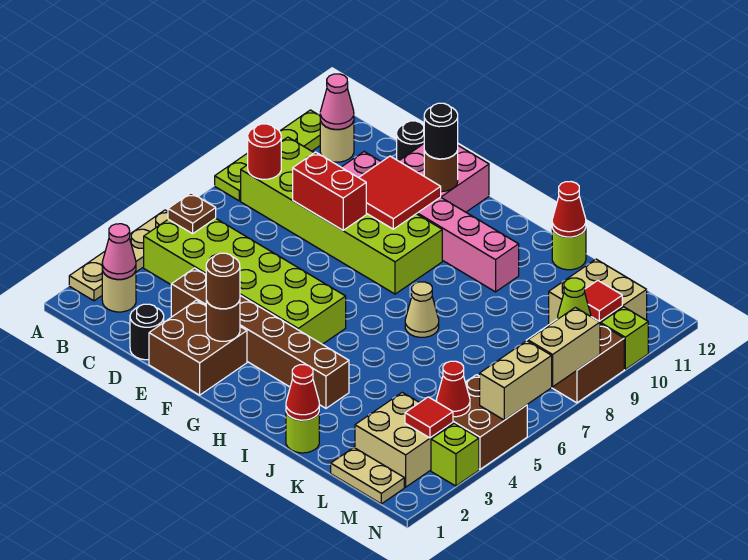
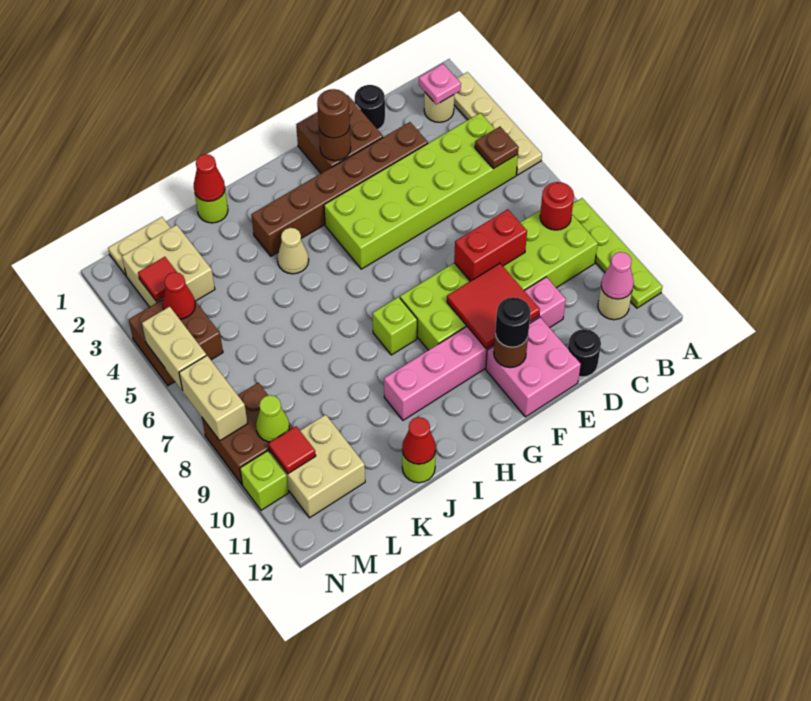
pink 1x1 cone [102,224,136,279] -> pink 1x1 plate [419,64,461,104]
tan 1x1 cone [405,282,439,337] -> tan 1x1 cone moved to [277,228,309,274]
lime 1x1 brick [431,423,479,486] -> lime 1x1 brick moved to [372,297,417,355]

